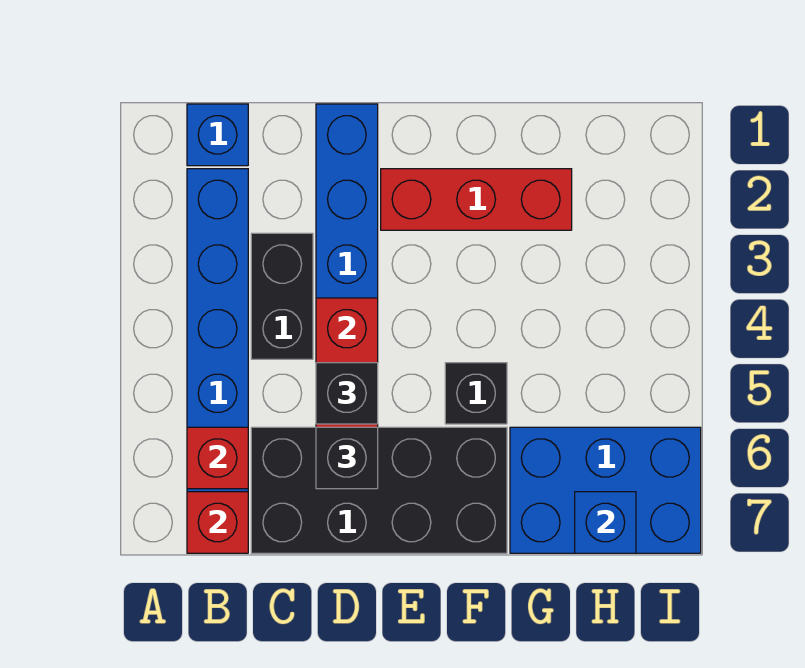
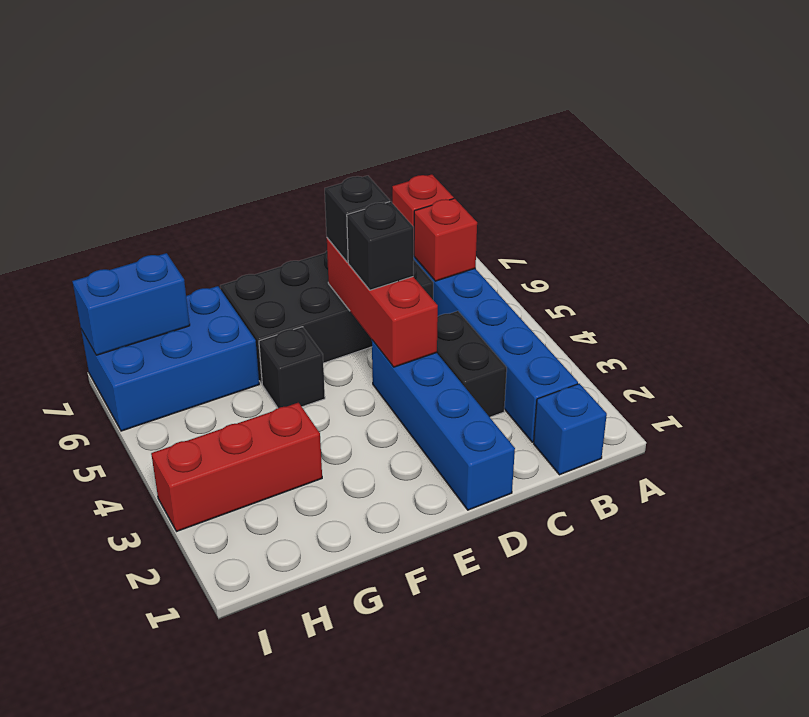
red 1x3 brick [381,169,572,230] -> red 1x3 brick moved to [151,403,322,531]
blue 1x1 brick [575,492,636,553] -> blue 1x2 brick [72,253,190,355]

